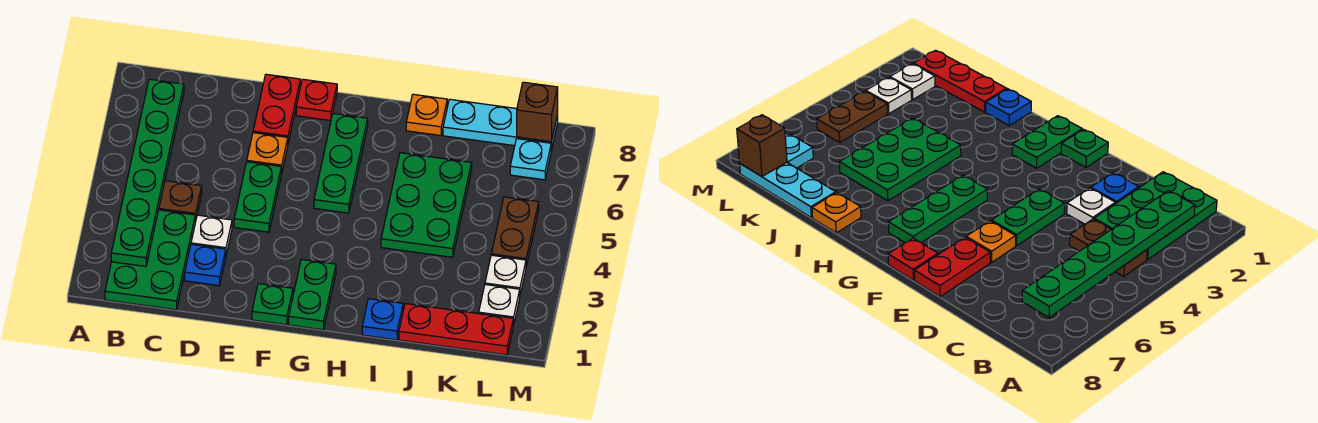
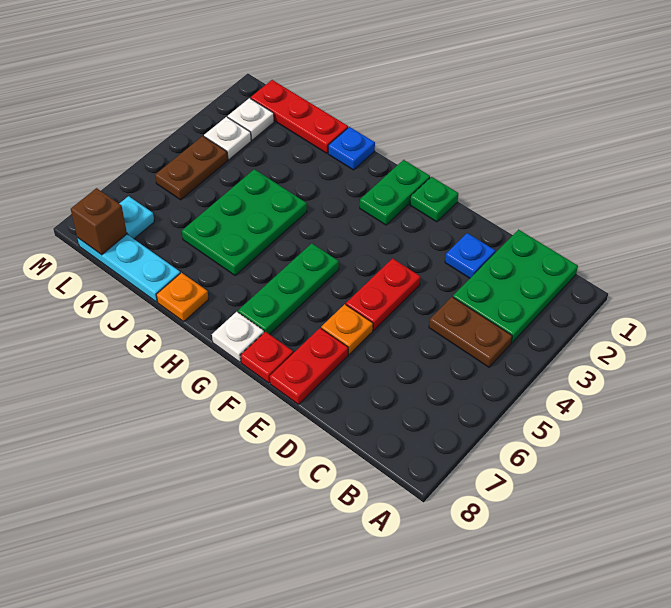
green 1x6 plate [111,79,184,266] -> none
white 1x1 plate [191,215,232,255] -> white 1x1 plate moved to [212,312,264,362]
green 1x2 plate [234,162,281,232] -> red 1x2 plate [346,259,420,330]

